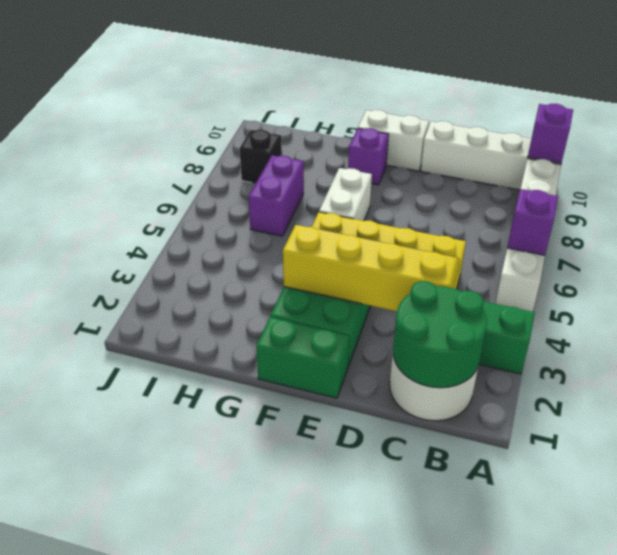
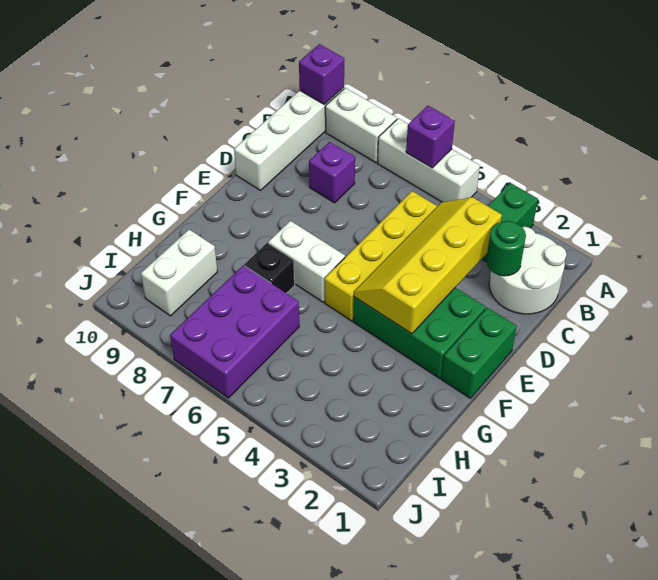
green 2x2 round brick [393,281,487,388] -> green 1x1 round brick [486,221,526,276]
white 1x2 brick [358,110,429,171] -> white 1x2 brick moved to [141,230,217,316]
purple 1x1 brick [348,128,389,185] -> purple 1x1 brick moved to [309,142,355,203]
purple 1x2 brick [248,155,304,236] -> purple 2x3 brick [170,265,299,398]
black 1x1 brick [239,130,282,183] -> black 1x1 brick moved to [245,243,295,293]

